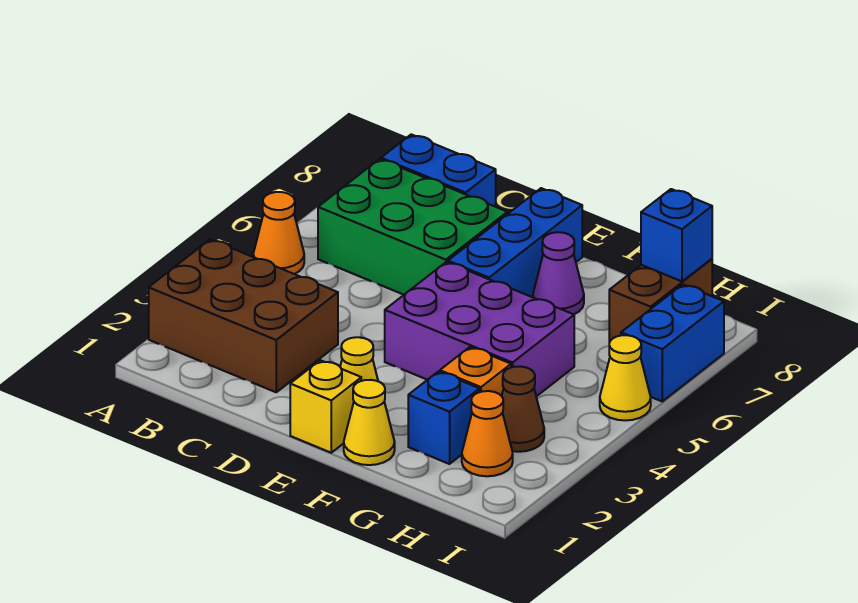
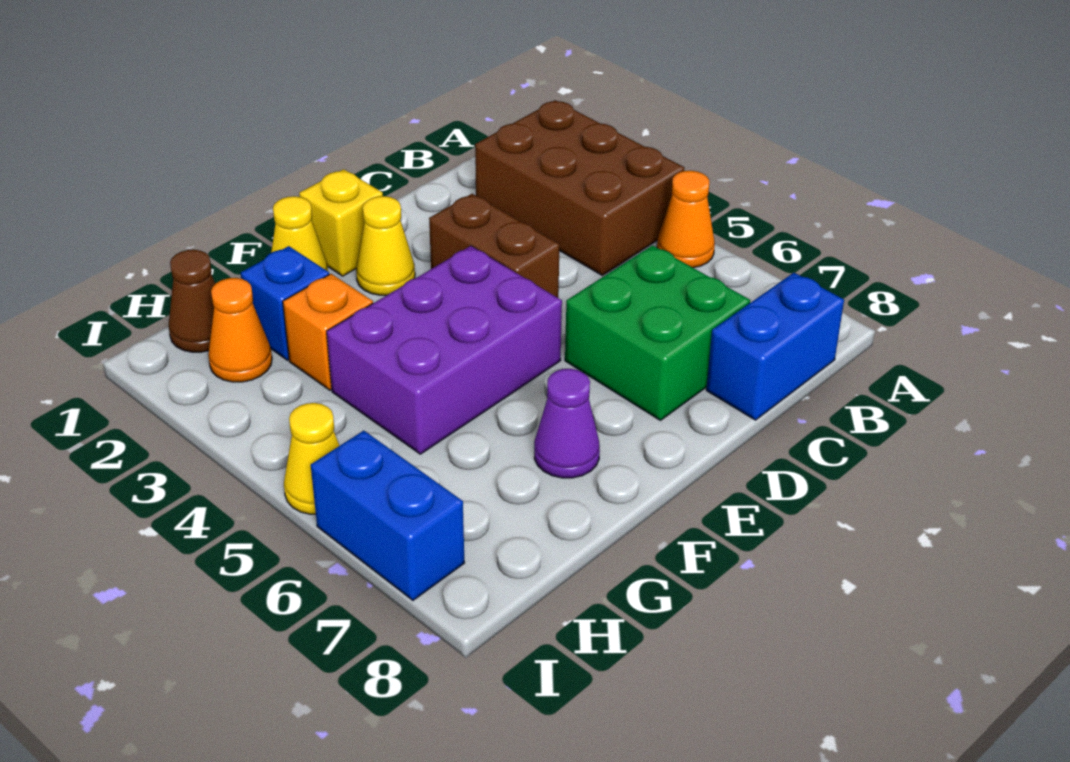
brown 2x3 brick [149,239,338,392] -> brown 2x3 brick turned to [475,100,684,275]
green 2x3 brick [318,159,507,295] -> green 2x2 brick [565,245,750,420]
blue 1x3 brick [448,188,582,297] -> none
brown 1x1 cone [502,366,544,452] -> brown 1x1 cone moved to [169,250,215,352]
brown 1x2 brick [609,259,712,342] -> brown 1x2 brick moved to [429,194,560,298]
blue 1x1 brick [641,189,712,281] -> none

